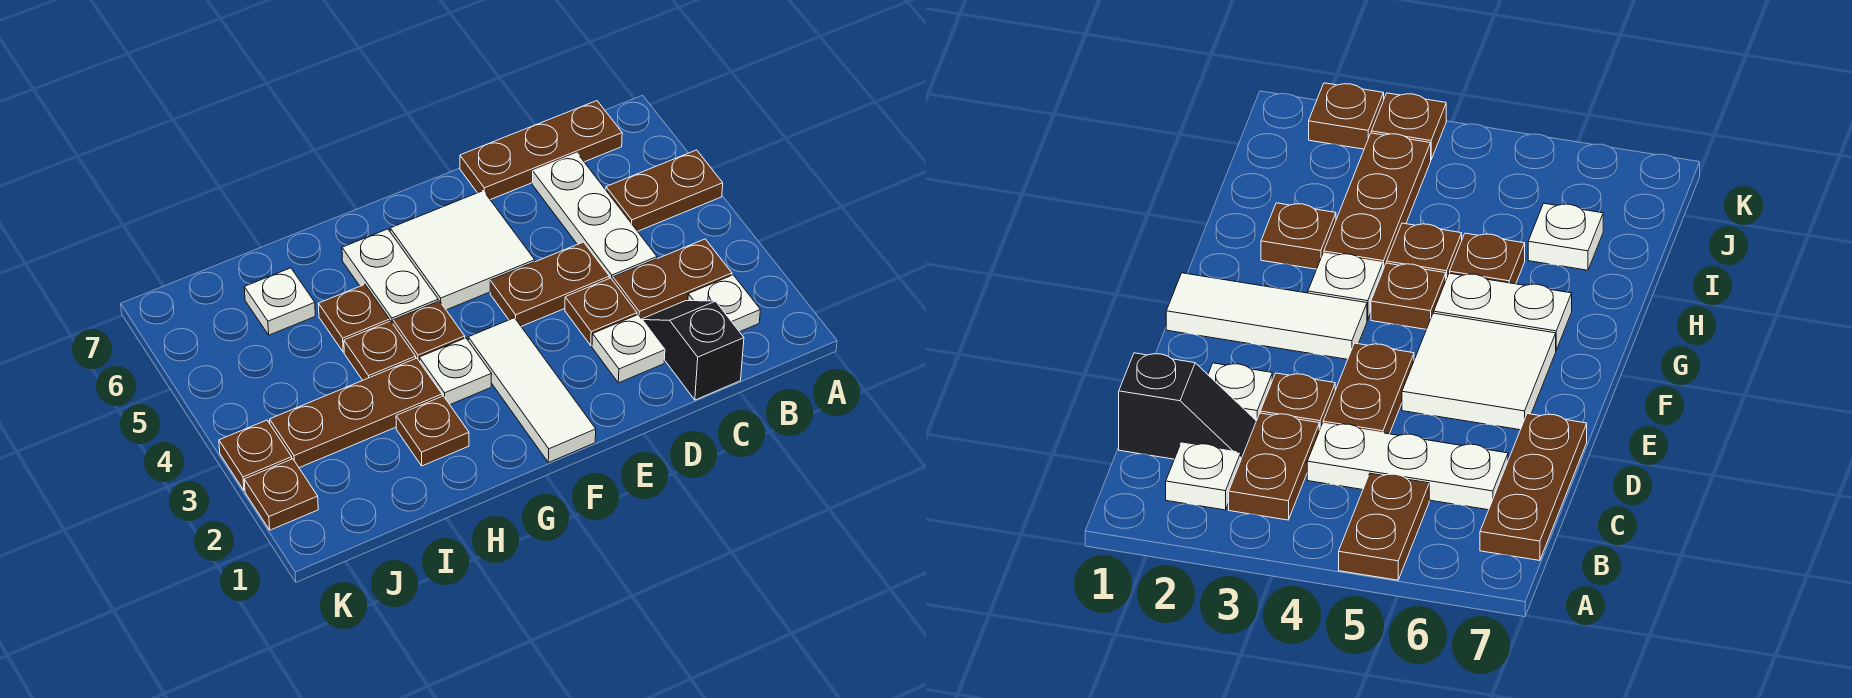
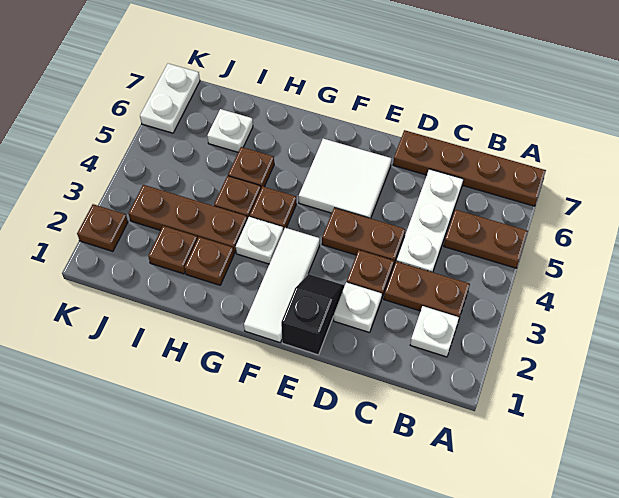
brown 1x3 plate [460,101,622,200] -> brown 1x4 plate [393,130,546,206]
black 1x2 slope [642,301,744,400] -> black 1x2 slope moved to [281,274,344,355]
white 1x2 plate [342,229,438,323] -> white 1x2 plate moved to [140,64,200,133]
brown 1x1 plate [219,420,292,491] -> brown 1x1 plate moved to [148,226,197,274]

